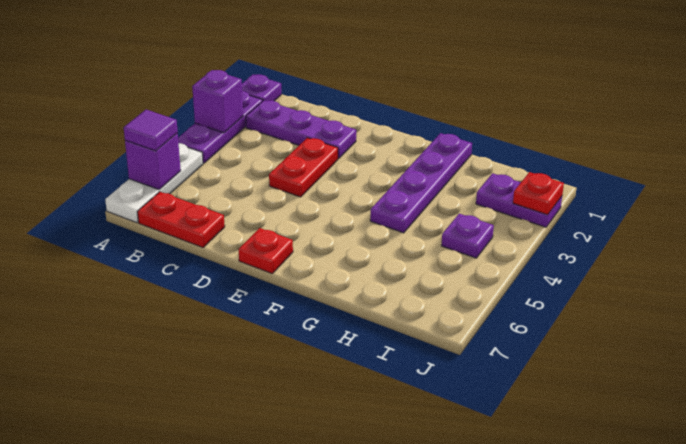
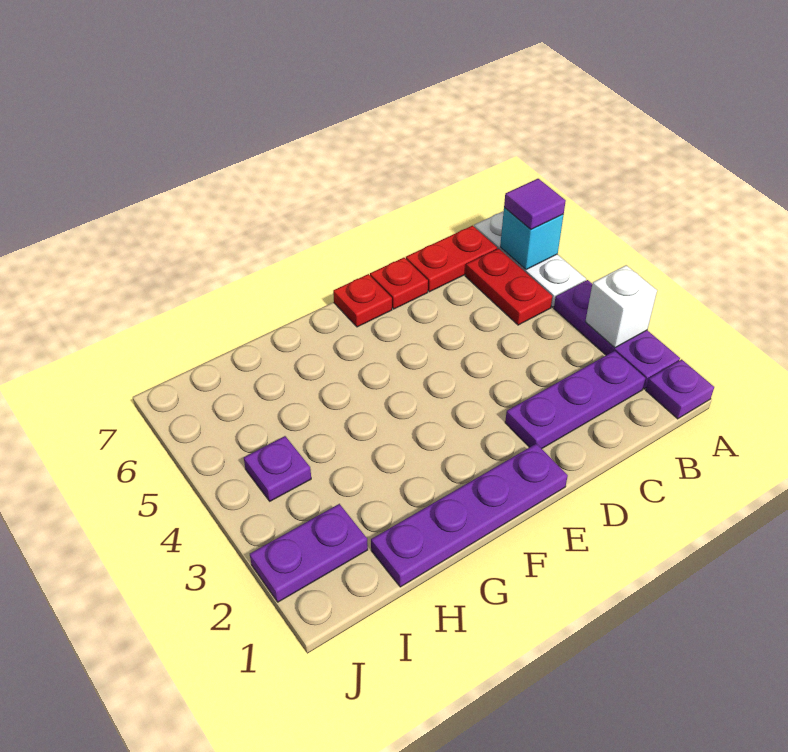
purple 1x1 brick [192,70,243,133] -> white 1x1 brick [585,265,657,348]
purple 1x1 brick [125,133,181,189] -> cyan 1x1 brick [500,207,563,270]
red 1x2 plate [269,138,338,197] -> red 1x2 plate moved to [465,248,552,325]
purple 1x4 plate [370,133,472,233] -> purple 1x4 plate turned to [371,444,568,587]
red 1x1 plate [513,172,564,215] -> red 1x1 plate moved to [370,258,428,309]

